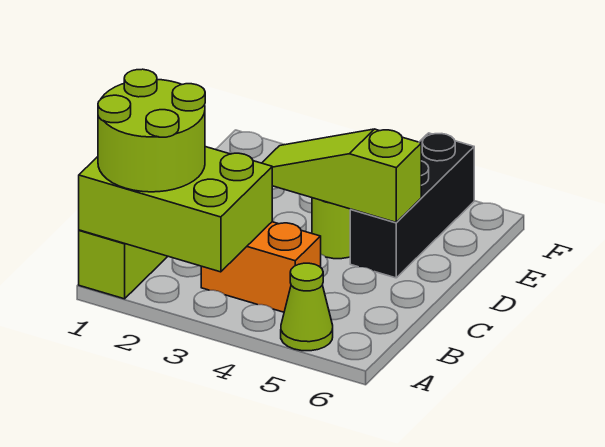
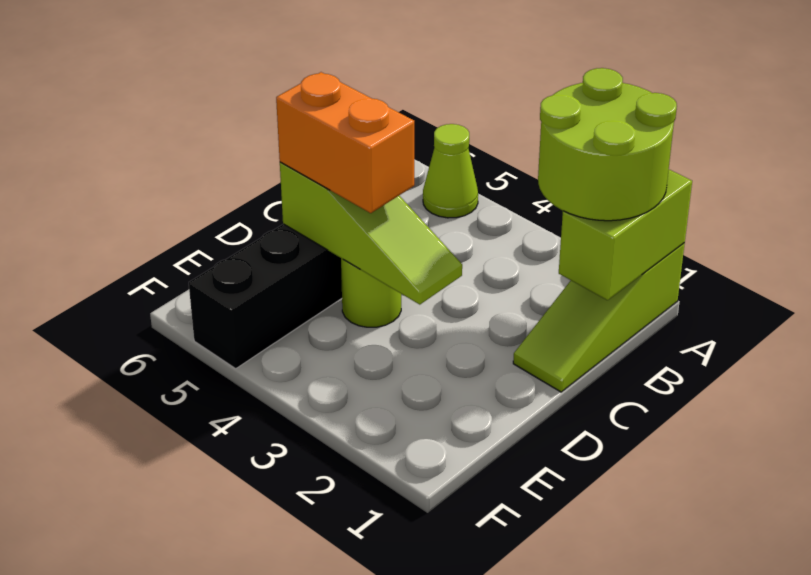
lime 2x3 brick [79,147,272,272] -> lime 1x2 brick [559,170,692,300]
orange 1x2 brick [201,222,321,312] -> orange 1x2 brick moved to [276,72,414,213]

